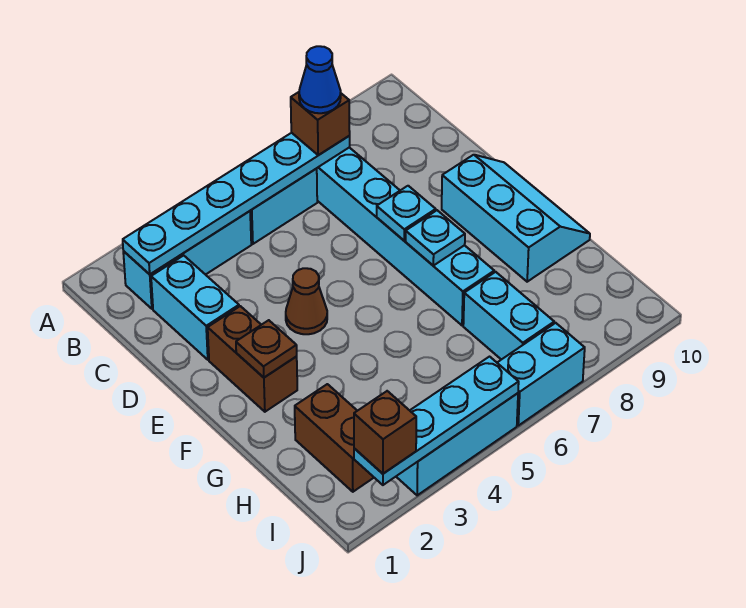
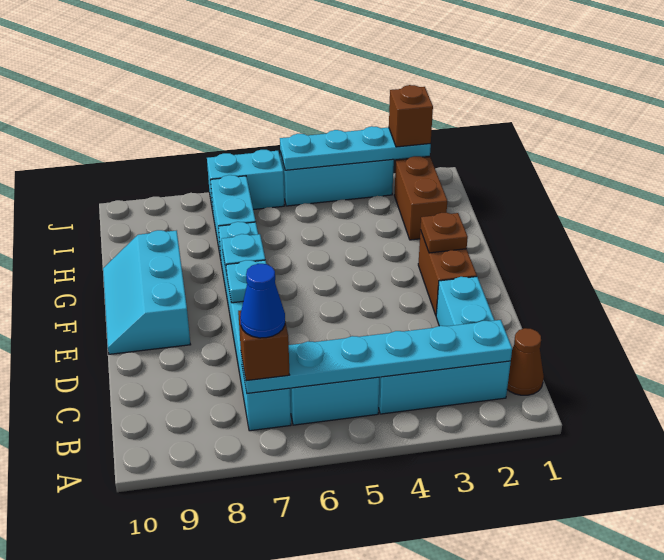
brown 1x1 cone [286,268,327,334] -> brown 1x1 cone moved to [507,328,544,395]

